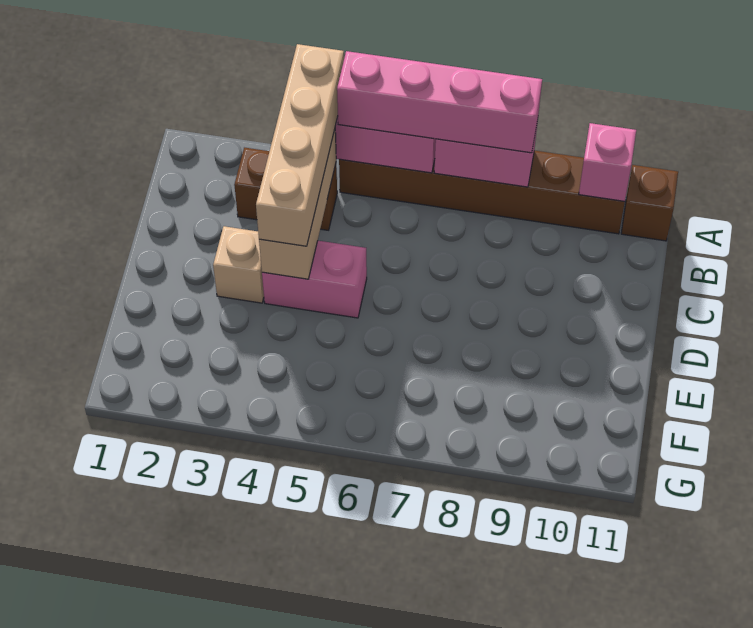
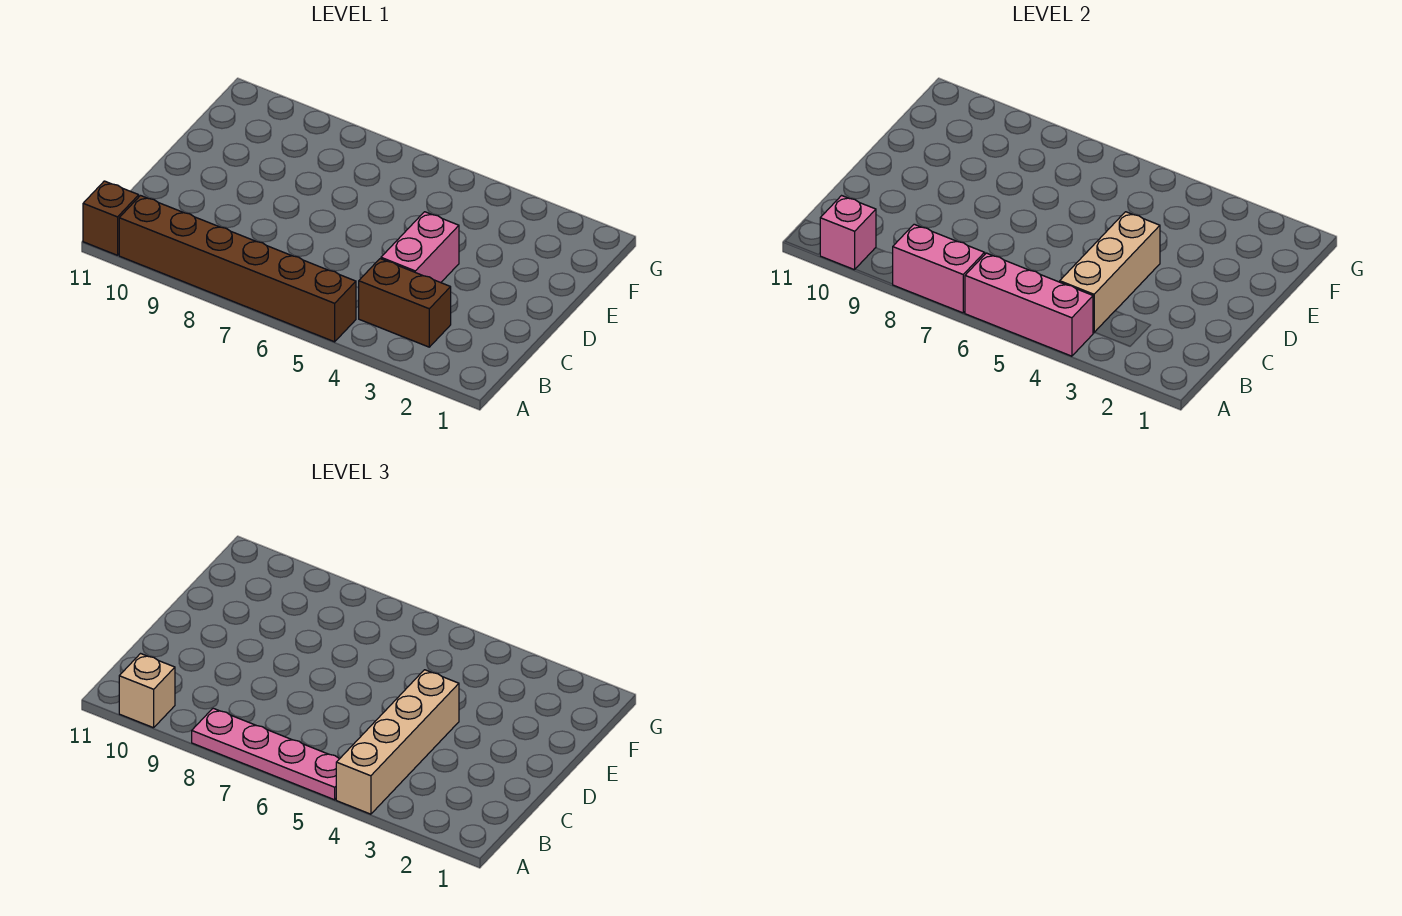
pink 1x4 brick [337,51,542,153] -> pink 1x4 plate [192,708,339,800]
tan 1x1 brick [213,226,264,303] -> tan 1x1 brick moved to [119,654,175,728]
pink 1x2 brick [262,241,367,318] -> pink 1x2 brick turned to [381,212,459,283]

